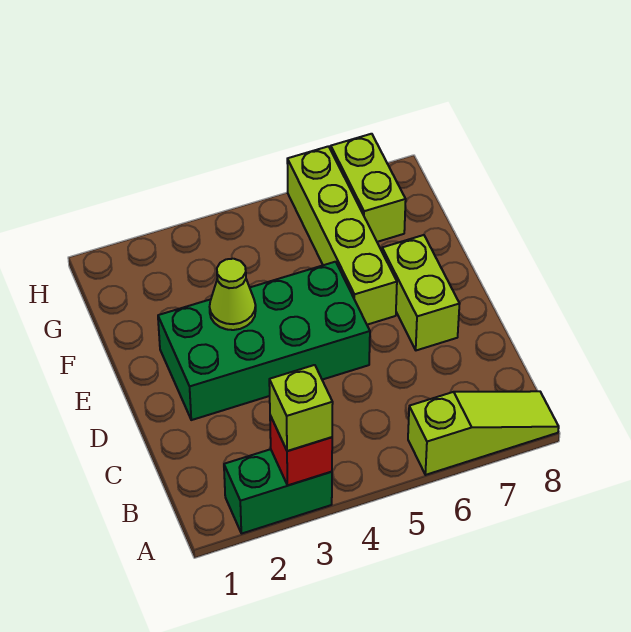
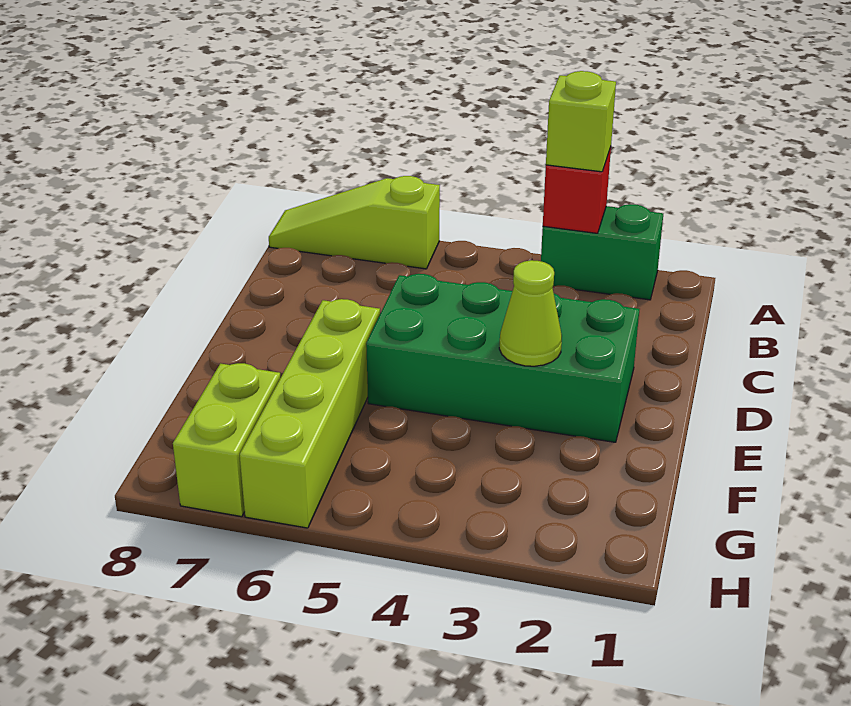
lime 1x2 brick [382,235,460,350] -> none

